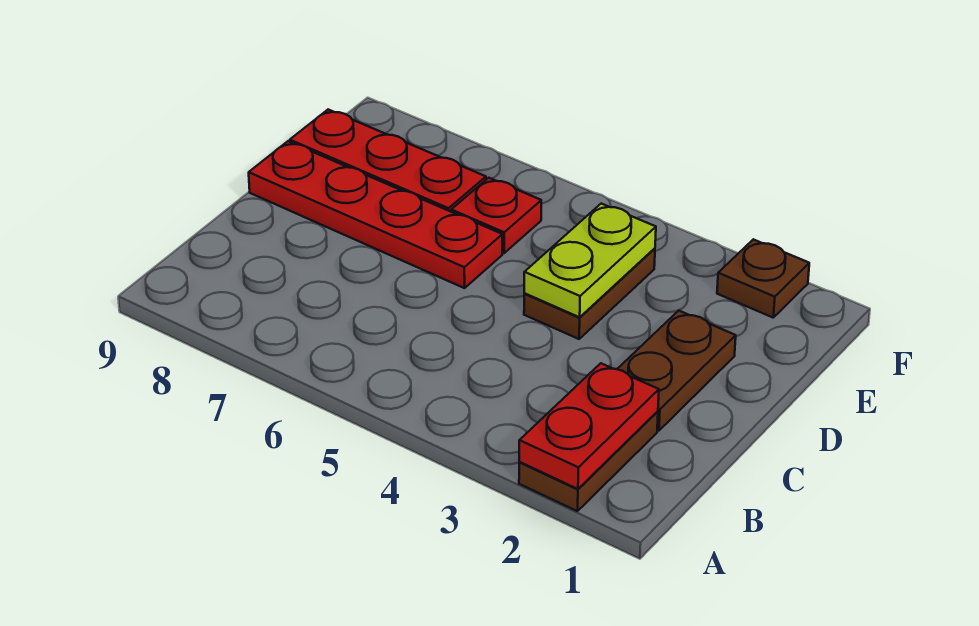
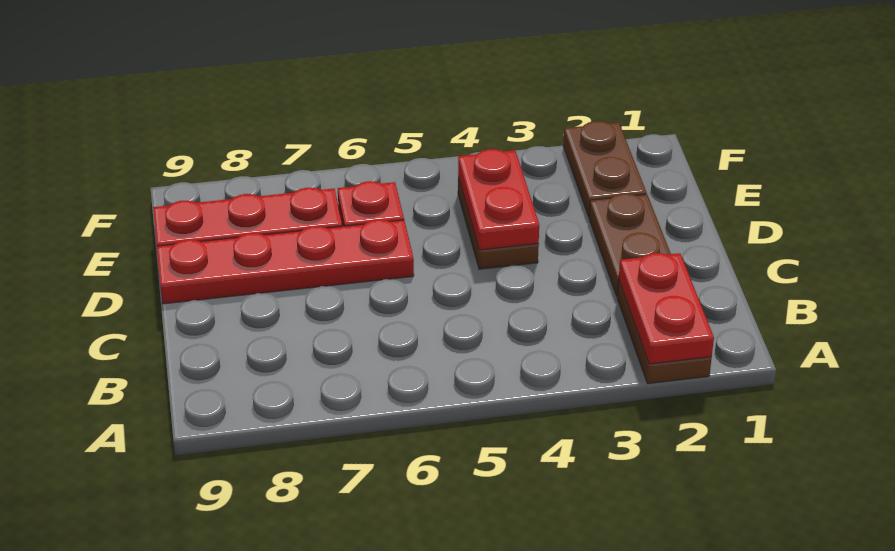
lime 1x2 plate [524,204,656,317] -> red 1x2 plate [458,149,539,250]
brown 1x1 plate [717,239,809,317] -> brown 1x2 plate [563,121,647,217]

